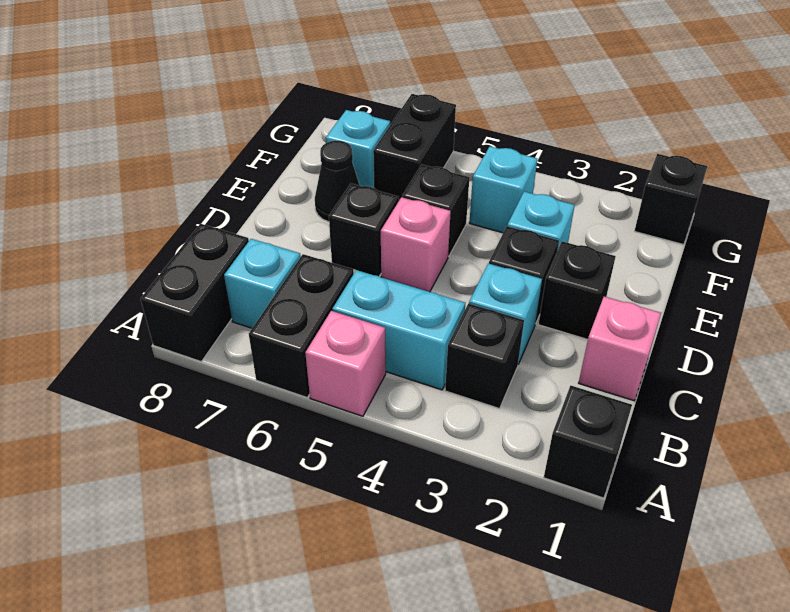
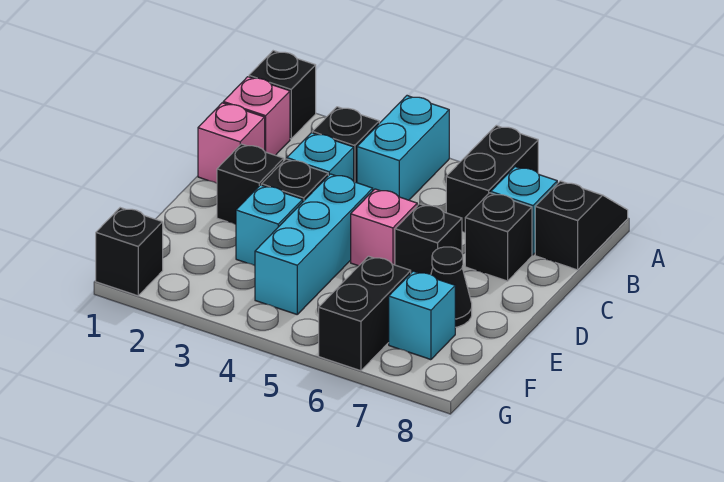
pink 1x1 brick [305,311,386,416] -> pink 1x1 brick moved to [223,77,290,155]
black 1x2 brick [141,224,249,361] -> black 1x2 slope [535,181,628,270]
cyan 1x2 brick [332,270,465,390] -> cyan 1x2 brick turned to [357,96,449,200]
black 1x1 brick [402,165,469,256] -> black 1x1 brick moved to [465,193,532,281]
cyan 1x1 brick [469,146,537,233] -> cyan 1x3 brick [255,174,373,314]

